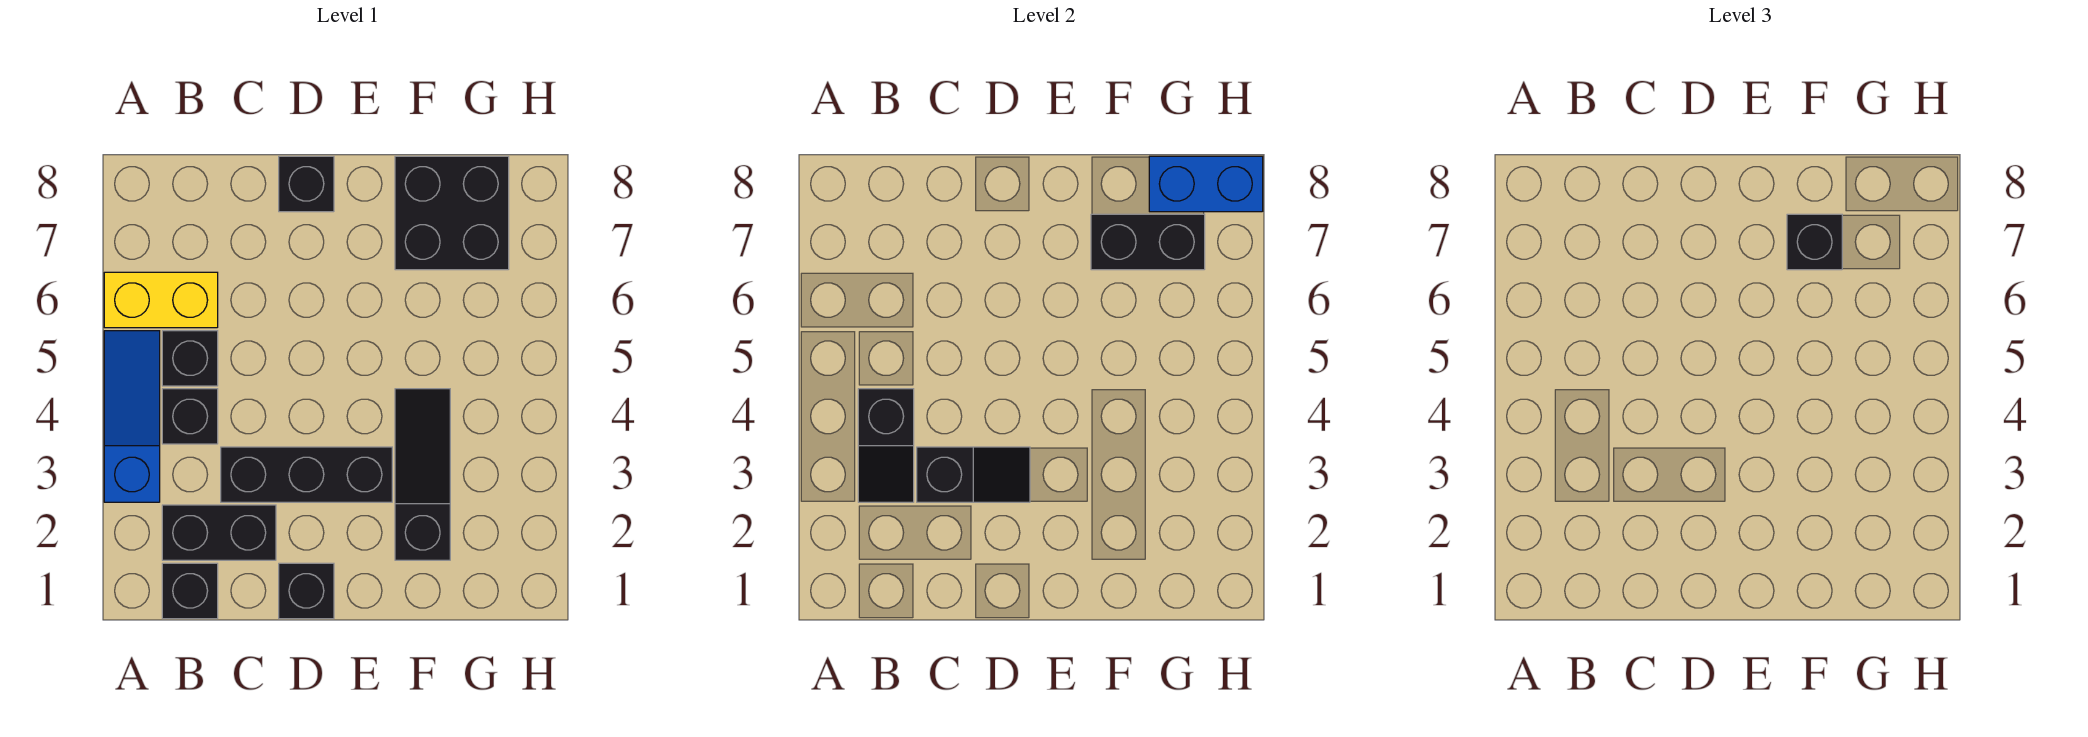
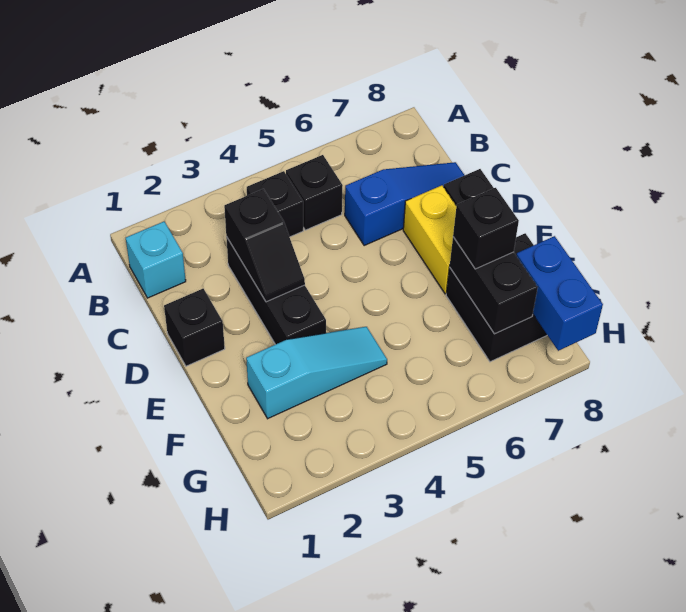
blue 1x3 slope [104,331,160,502] -> blue 1x3 slope moved to [345,162,464,246]
yellow 1x2 brick [104,272,218,328] -> yellow 1x2 brick moved to [403,185,456,294]
black 1x1 brick [162,563,218,619] -> cyan 1x1 brick [126,222,186,298]
black 1x2 brick [162,505,276,560] -> none
black 1x2 slope [858,389,914,502] -> none
black 1x3 slope [395,389,450,560] -> cyan 1x3 slope [246,327,387,419]

